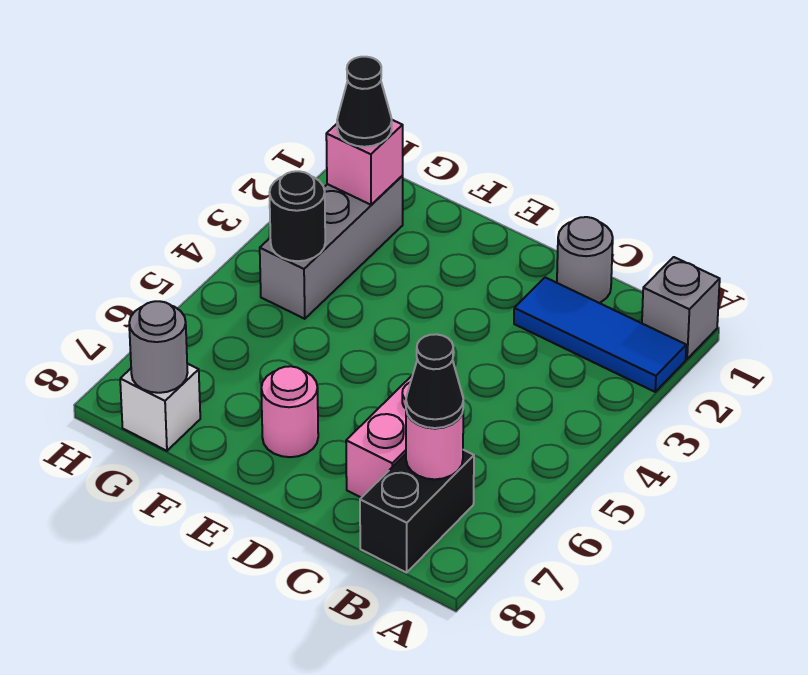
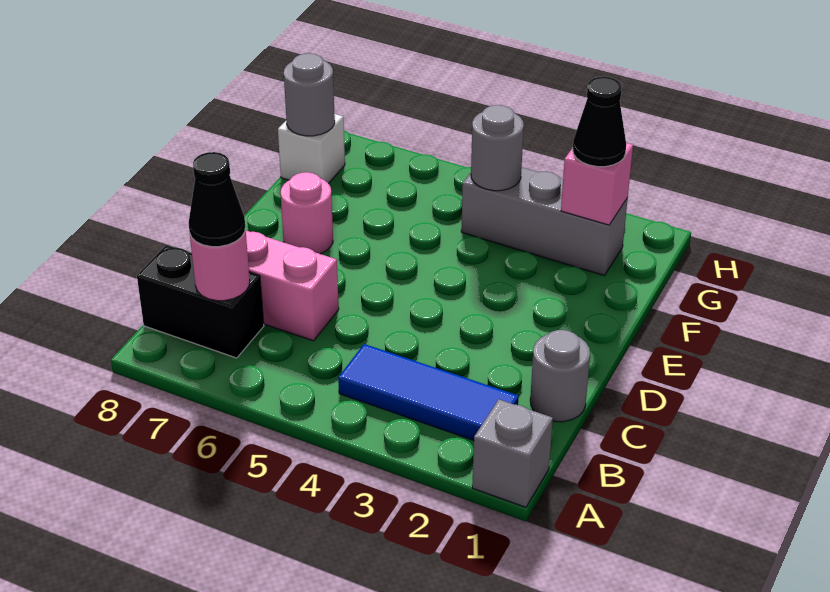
blue 1x3 tile [514,277,686,392] -> blue 1x3 tile turned to [338,344,519,440]
black 1x1 round brick [270,171,325,261] -> grey 1x1 round brick [471,105,524,191]

